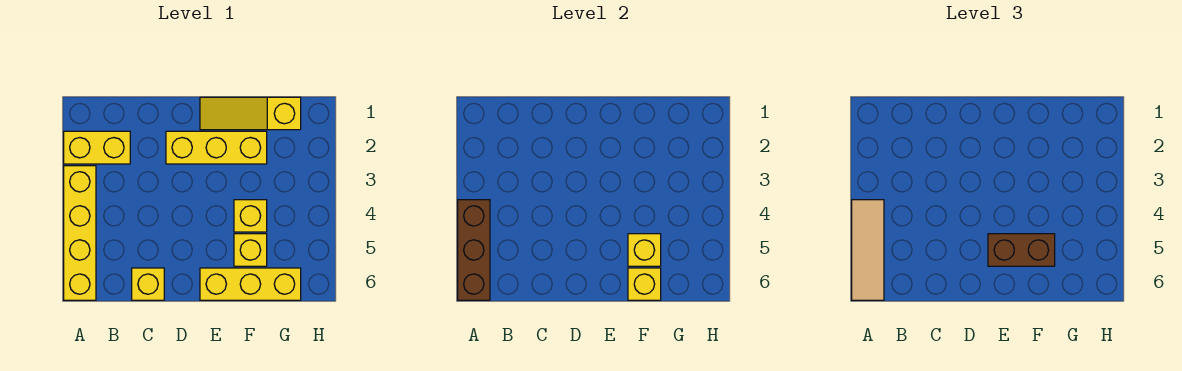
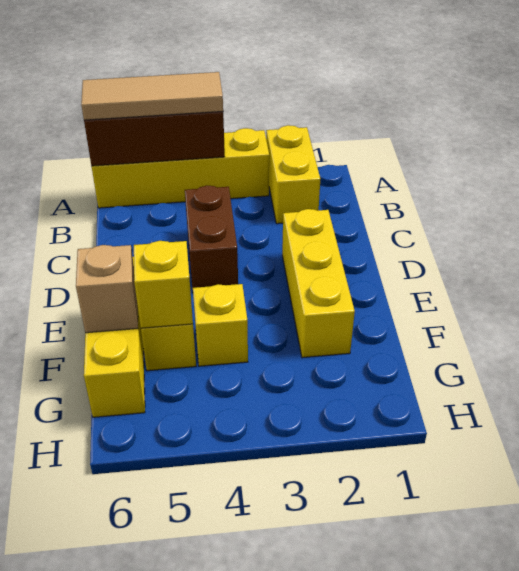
yellow 1x1 brick [132,268,164,300] -> none
yellow 1x3 slope [200,97,301,130] -> none
brown 1x2 brick [988,234,1055,266] -> brown 1x2 brick moved to [185,186,238,289]
yellow 1x1 brick [628,268,661,300] -> tan 1x1 brick [76,245,138,333]

